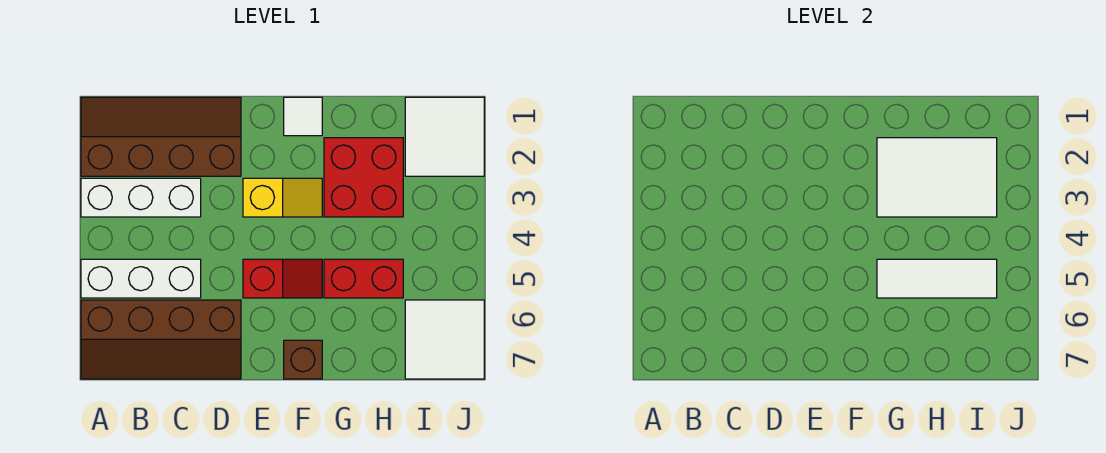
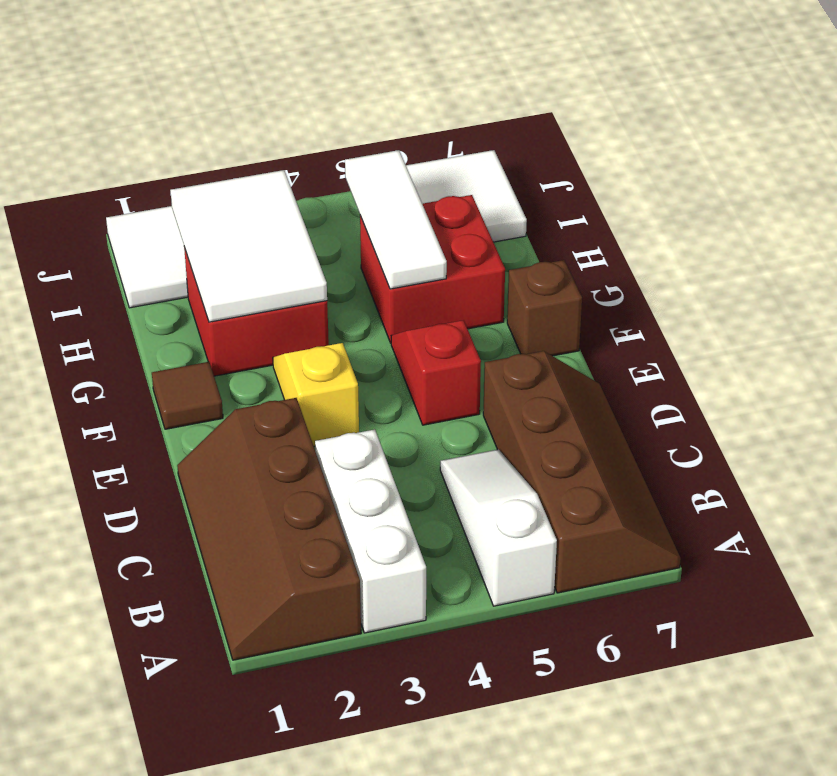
white 1x3 brick [81,259,201,298] -> white 1x3 slope [440,449,557,606]
white 1x1 tile [284,97,322,136] -> brown 1x1 tile [152,362,223,429]
red 1x2 brick [324,259,403,298] -> red 2x2 brick [360,195,505,343]

